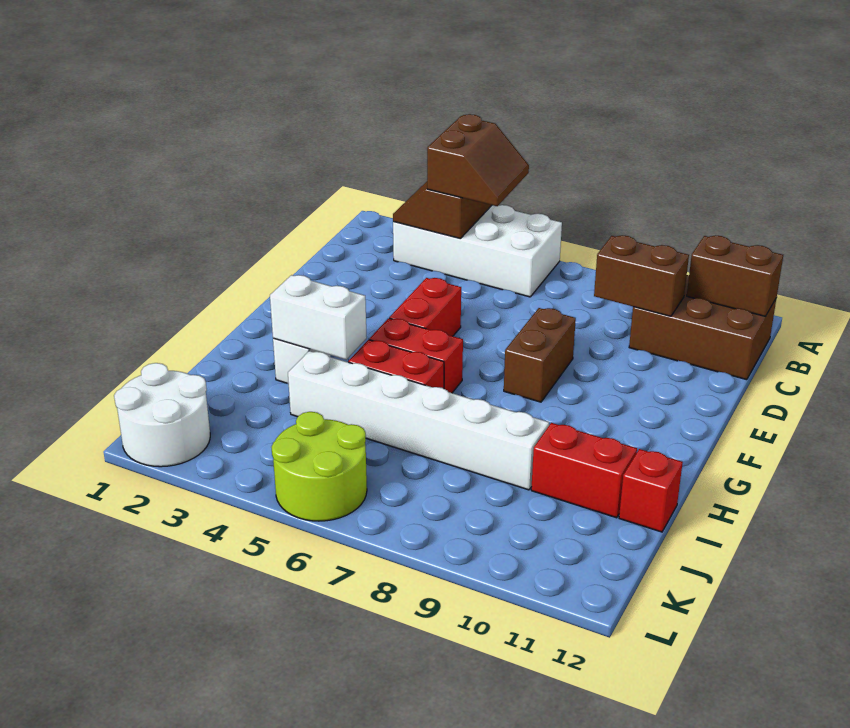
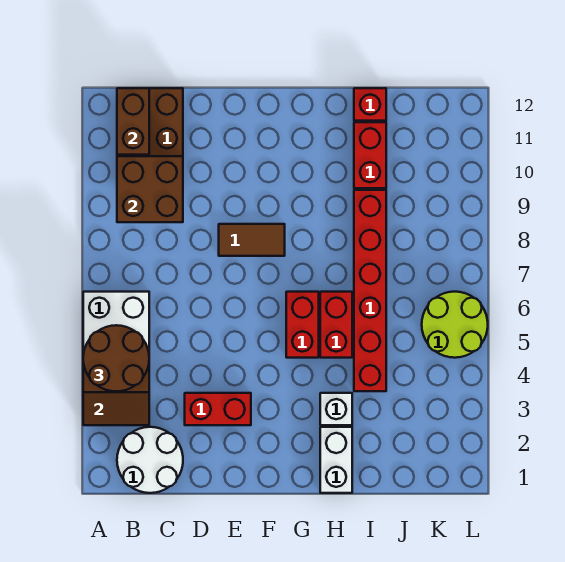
brown 2x2 slope [427,114,529,206] -> brown 2x2 round brick [83,325,149,391]
brown 1x2 brick [594,235,689,316] -> brown 2x2 brick [117,156,183,222]
red 1x2 brick [389,278,461,336] -> red 1x2 brick moved to [185,393,251,425]
brown 1x2 brick [504,308,576,402] -> brown 1x2 tile [219,224,285,256]
white 1x2 brick [270,275,367,360] -> white 1x2 brick moved to [320,427,352,493]
white 1x6 brick [288,351,549,490] -> red 1x6 brick [354,190,386,391]
white 2x2 round brick [114,363,210,467] -> white 2x2 round brick moved to [117,427,183,493]

